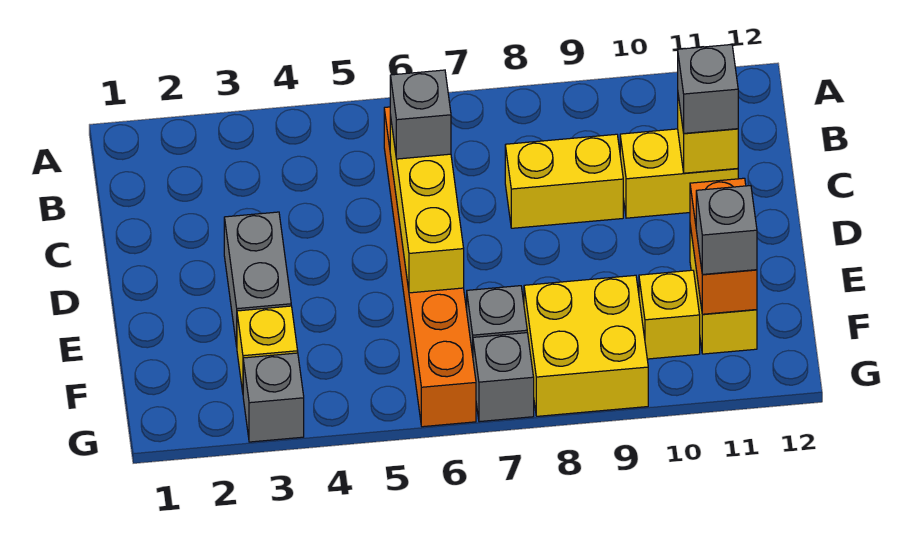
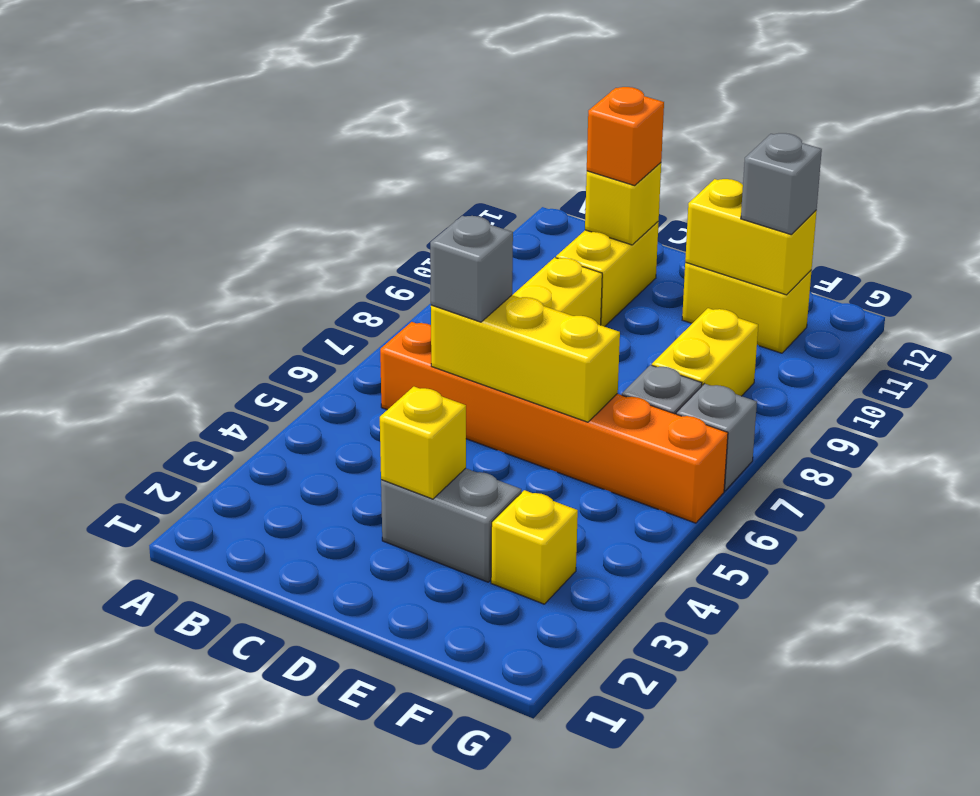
grey 1x1 brick [678,45,738,133] -> orange 1x1 brick [587,87,664,186]
orange 1x2 brick [690,178,757,314] -> yellow 1x2 brick [685,179,817,295]
yellow 2x2 brick [524,275,648,416] -> yellow 1x2 brick [652,308,758,396]
yellow 1x1 brick [639,270,700,359] -> yellow 1x1 brick moved to [380,387,466,499]
grey 1x1 brick [243,353,304,442] -> none

